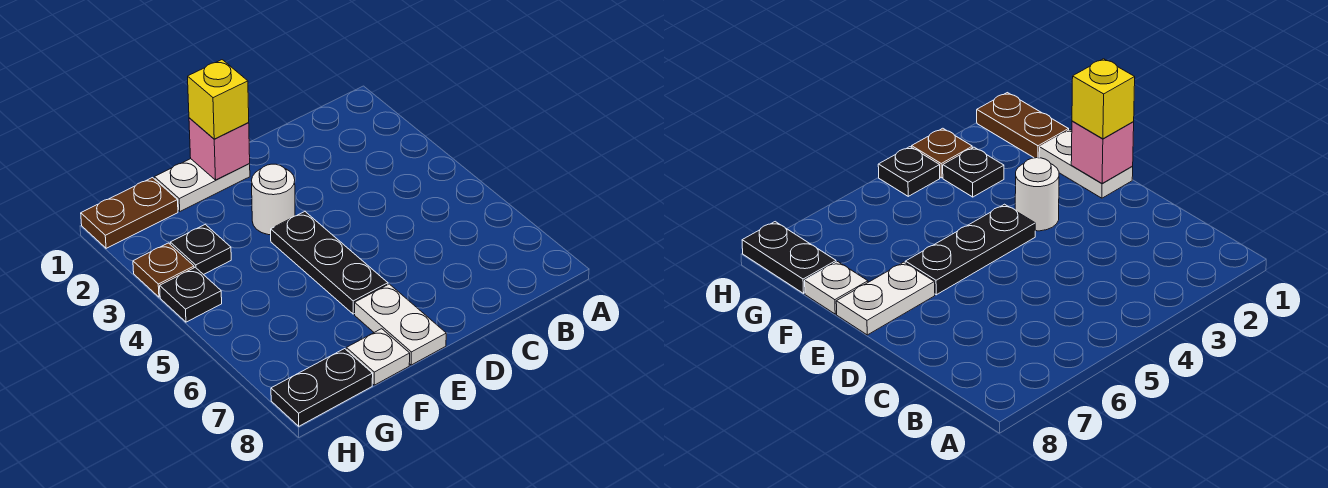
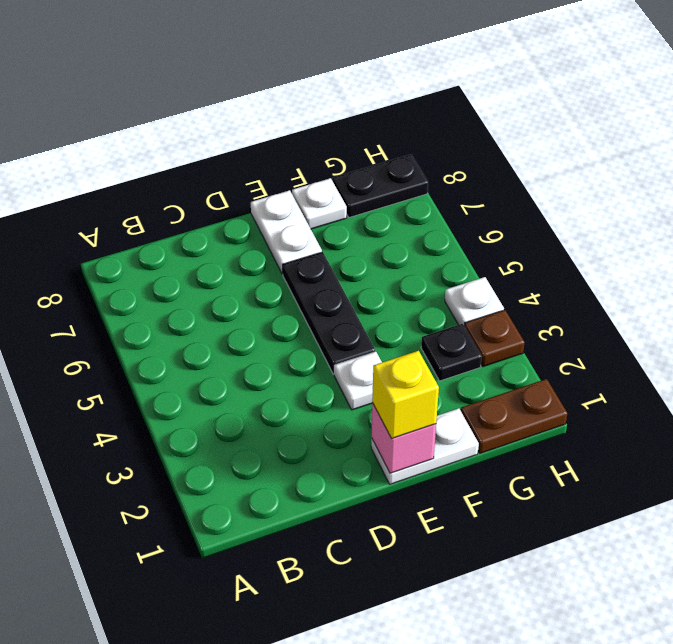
white 1x1 round brick [252,164,295,235] -> white 1x1 plate [334,352,382,410]
black 1x1 plate [160,267,222,322] -> white 1x1 plate [445,277,504,326]

